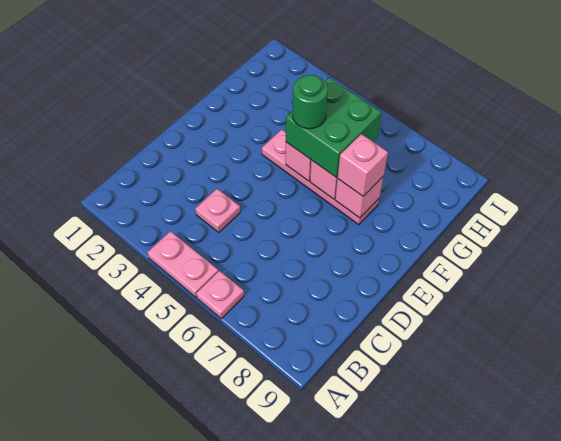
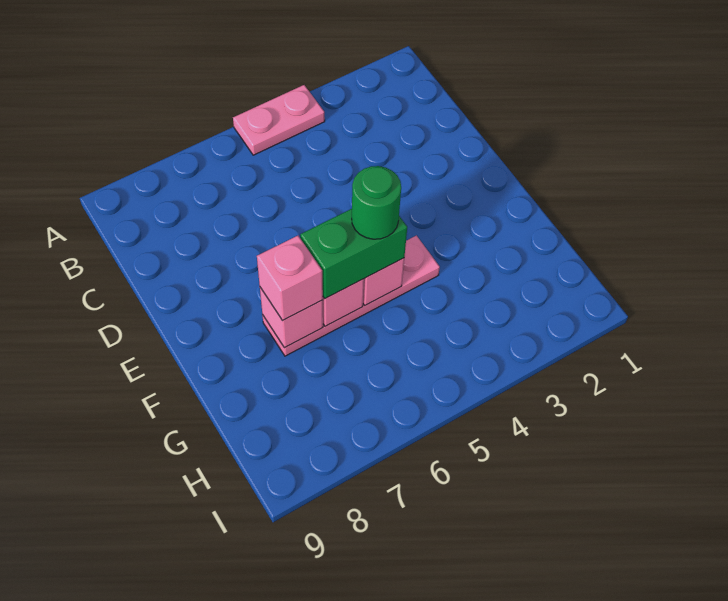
pink 1x1 plate [196,271,244,319] -> none
pink 1x1 plate [195,189,240,232] -> none
green 2x2 brick [286,78,382,177] -> green 1x2 brick [300,209,407,298]

